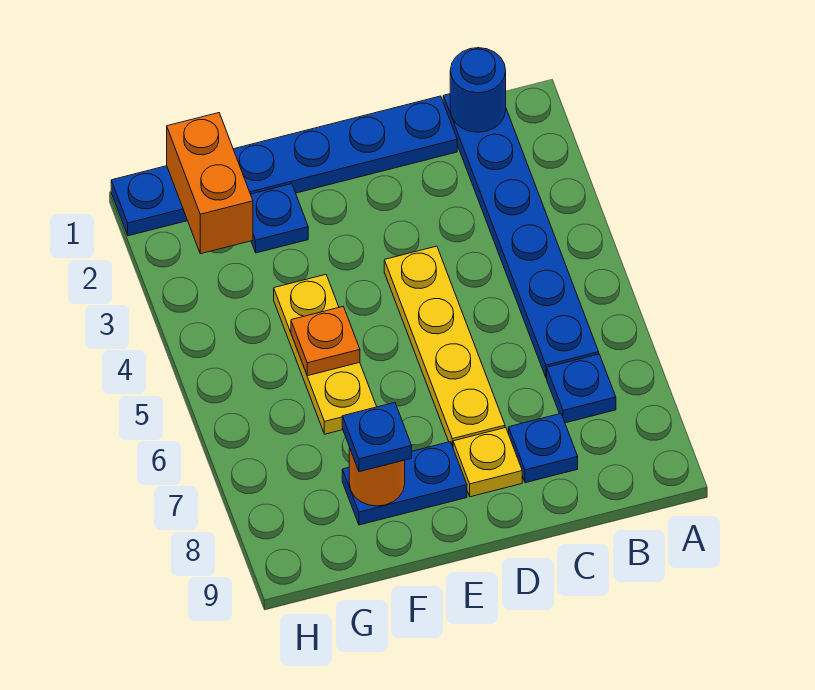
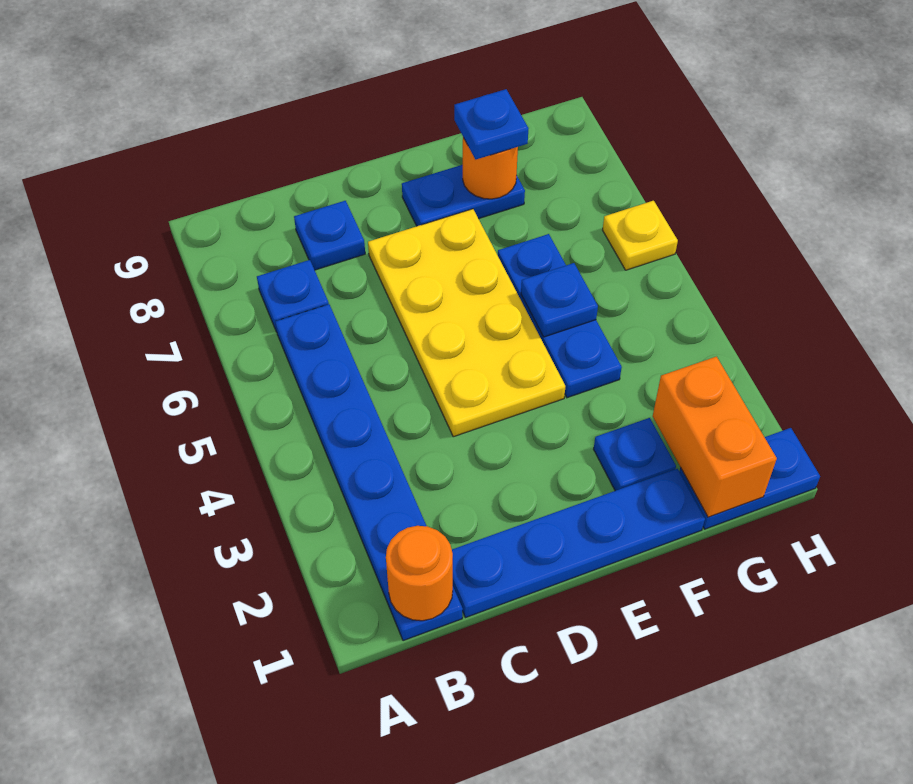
blue 1x1 round brick [450,48,506,132] -> orange 1x1 round brick [386,526,453,621]
yellow 1x4 plate [384,246,505,447] -> yellow 2x4 plate [368,209,565,437]
yellow 1x1 plate [453,428,522,497] -> yellow 1x1 plate moved to [603,201,678,270]
yellow 1x3 plate [274,275,377,434] -> blue 1x3 plate [498,234,622,398]
orange 1x1 plate [291,307,360,376] -> blue 1x1 plate [521,263,598,337]

